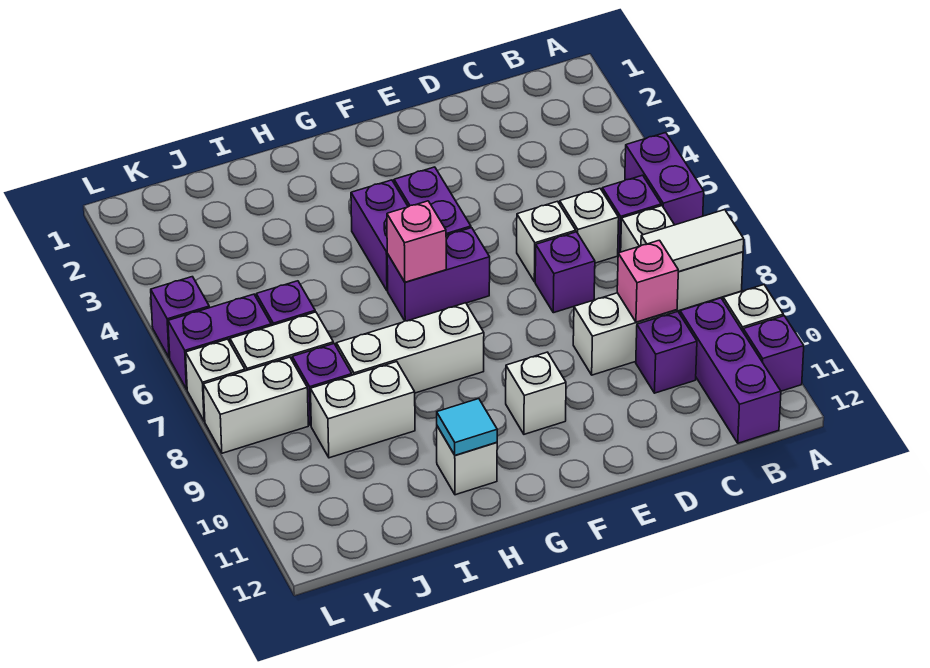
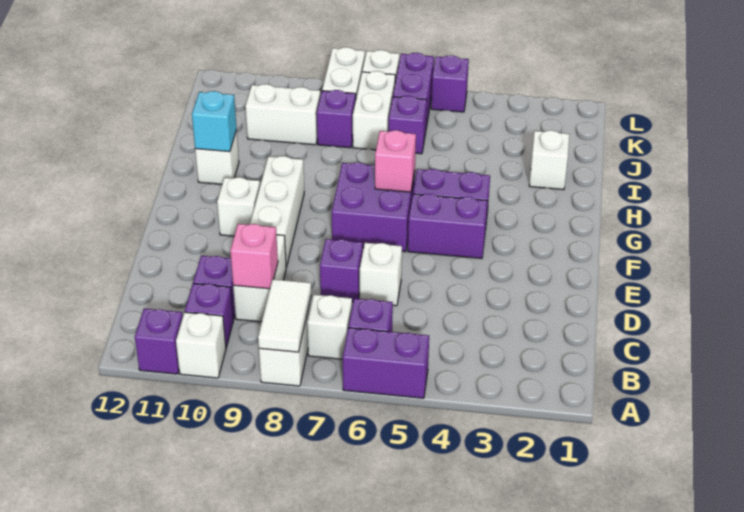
purple 1x3 brick [680,298,781,443] -> purple 1x1 brick [185,283,234,347]
white 1x1 brick [560,188,619,263] -> white 1x1 brick moved to [529,130,569,190]
purple 1x2 brick [387,228,490,321] -> purple 2x2 brick [332,162,415,252]
white 1x3 brick [336,303,484,393] -> white 1x3 brick moved to [250,156,304,267]
cyan 1x1 tile [437,399,497,455] -> cyan 1x1 brick [192,91,237,152]
white 1x2 brick [310,362,415,458] -> white 1x2 brick turned to [245,84,320,145]

